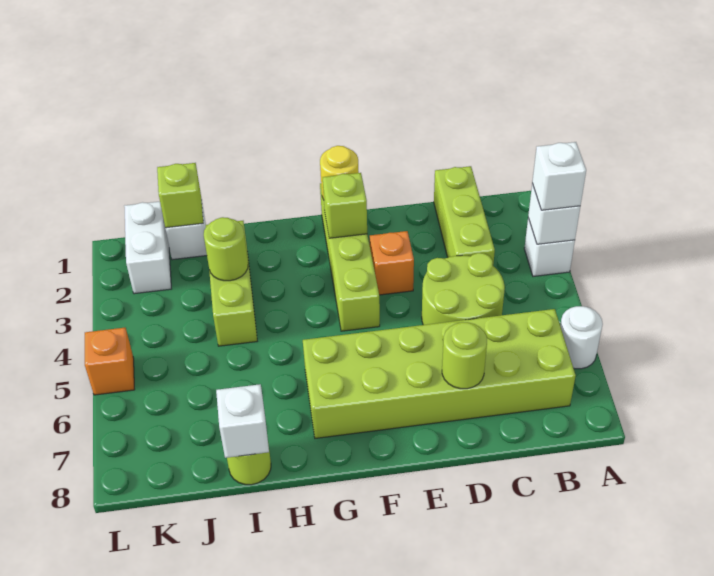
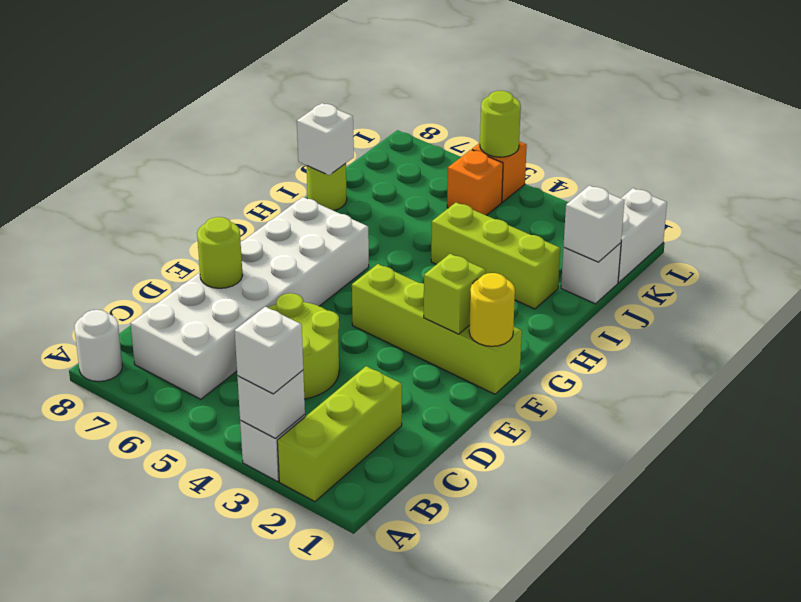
white 1x1 round brick [560,306,603,369] -> white 1x1 round brick moved to [74,310,122,382]
lime 2x6 brick [303,309,576,438] -> white 2x6 brick [130,197,369,399]
lime 1x3 brick [434,166,495,265] -> lime 1x3 brick turned to [277,366,402,502]
orange 1x1 brick [370,231,414,295] -> orange 1x1 brick moved to [447,150,503,215]
lime 1x1 round brick [204,217,248,281] -> lime 1x1 round brick moved to [480,91,521,157]
lime 1x1 brick [157,163,203,228] -> white 1x1 brick [563,185,625,262]
white 1x2 brick [124,202,171,294] -> white 1x2 brick turned to [618,188,667,282]

